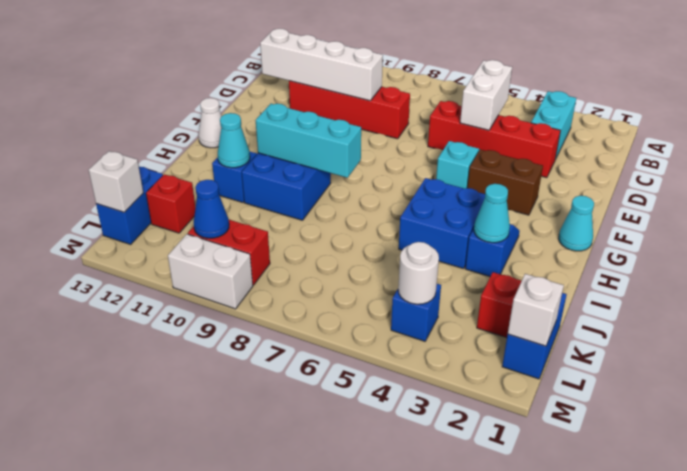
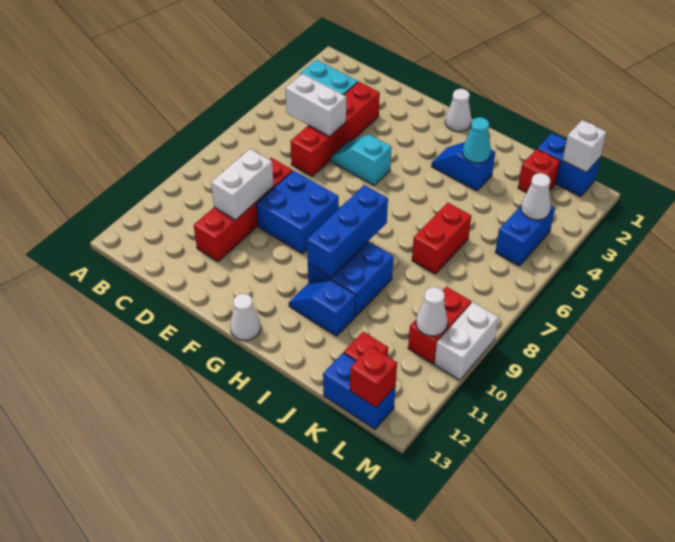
white 1x4 brick [260,29,383,101] -> white 1x2 brick [211,149,274,220]
brown 1x2 brick [467,149,543,215] -> none
cyan 1x1 cone [558,196,594,251] -> white 1x1 cone [445,89,472,132]
blue 2x2 brick [399,178,485,269] -> blue 2x2 brick moved to [257,170,339,254]
cyan 1x3 brick [256,104,361,178] -> blue 1x3 brick [307,185,388,278]
cyan 1x1 cone [218,113,250,168] -> none
none -> red 1x2 brick [412,203,471,274]
blue 1x1 brick [391,284,441,341] -> blue 1x2 brick [495,205,555,266]
white 1x1 round brick [398,242,439,304] -> white 1x1 cone [521,173,551,220]
blue 1x1 cone [194,180,229,238] -> white 1x1 cone [416,287,448,336]
white 1x1 brick [89,151,143,212] -> red 1x1 brick [350,346,397,407]

